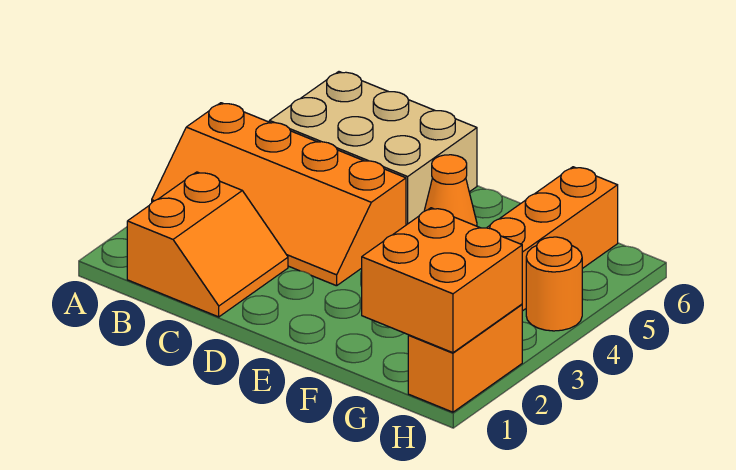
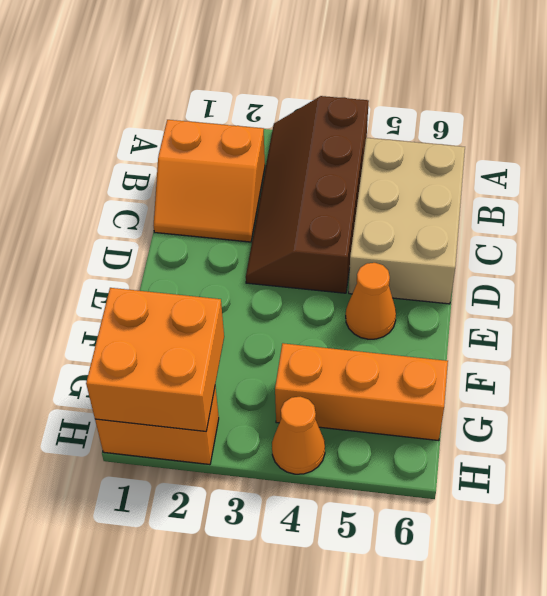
orange 2x4 slope [152,103,406,286] -> brown 2x4 slope [246,96,369,293]
orange 1x1 round brick [526,237,582,331] -> orange 1x1 cone [272,397,325,474]

